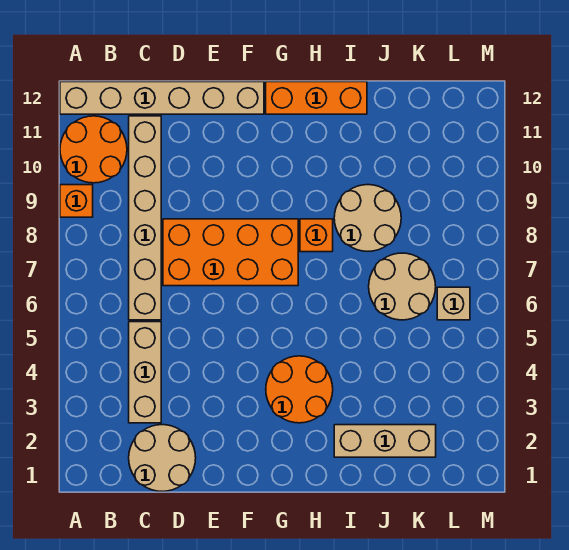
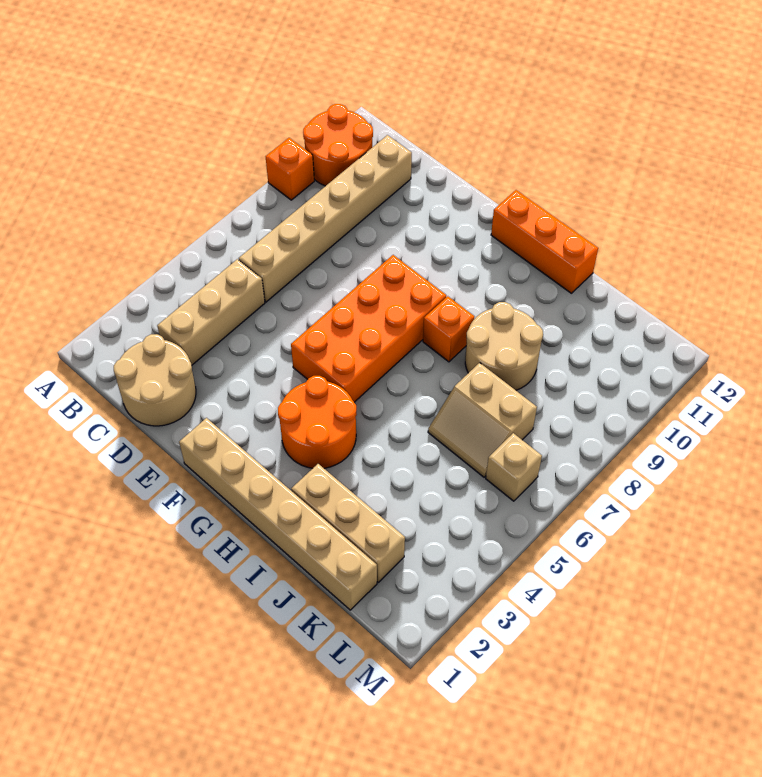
tan 1x6 brick [60,82,264,114] -> tan 1x6 brick moved to [179,418,377,610]
orange 2x4 brick [163,219,298,286] -> orange 2x4 brick turned to [291,255,446,402]
tan 2x2 round brick [369,253,436,320] -> tan 2x2 slope [428,363,537,477]

